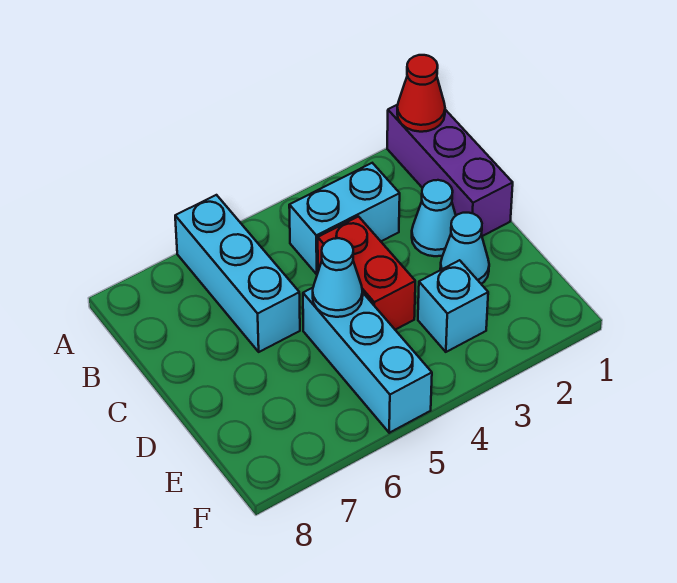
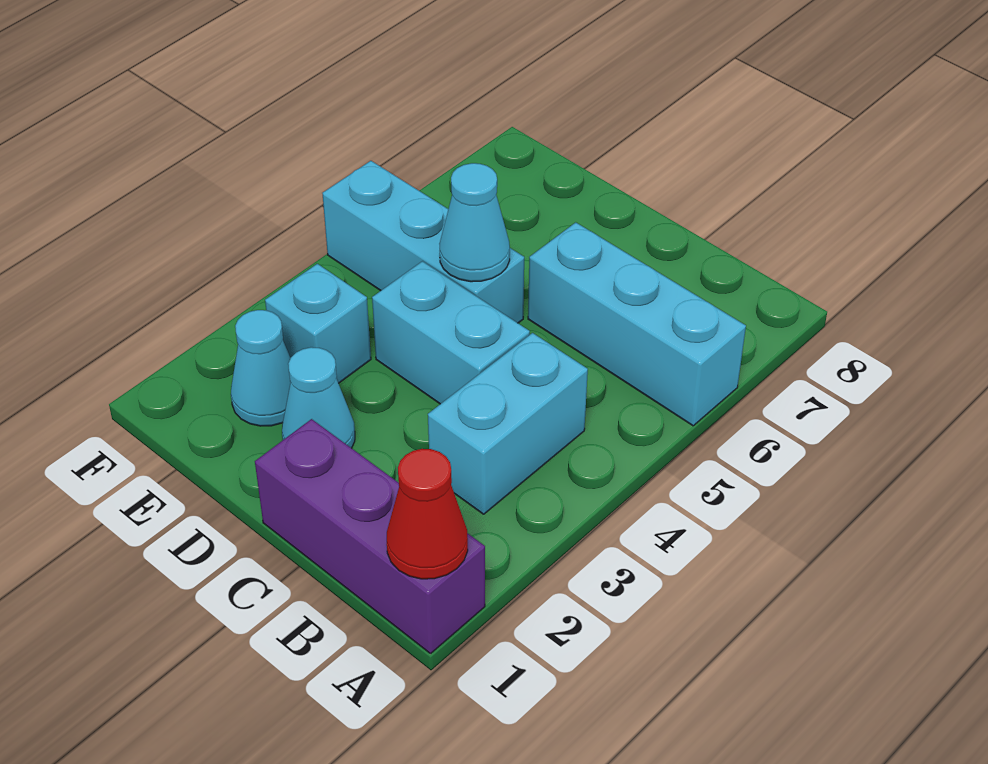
cyan 1x1 cone [412,180,456,256] -> cyan 1x1 cone moved to [231,310,291,426]
red 1x2 brick [318,217,415,330] -> cyan 1x2 brick [372,261,530,404]

